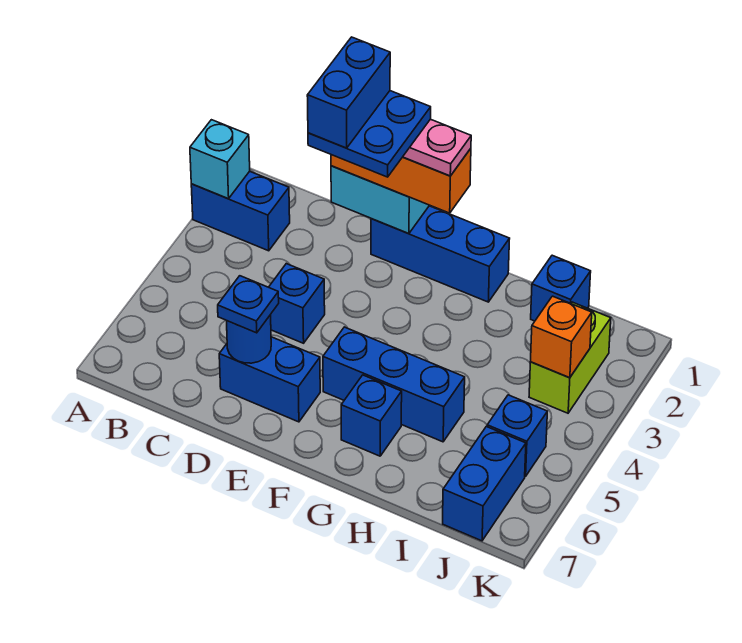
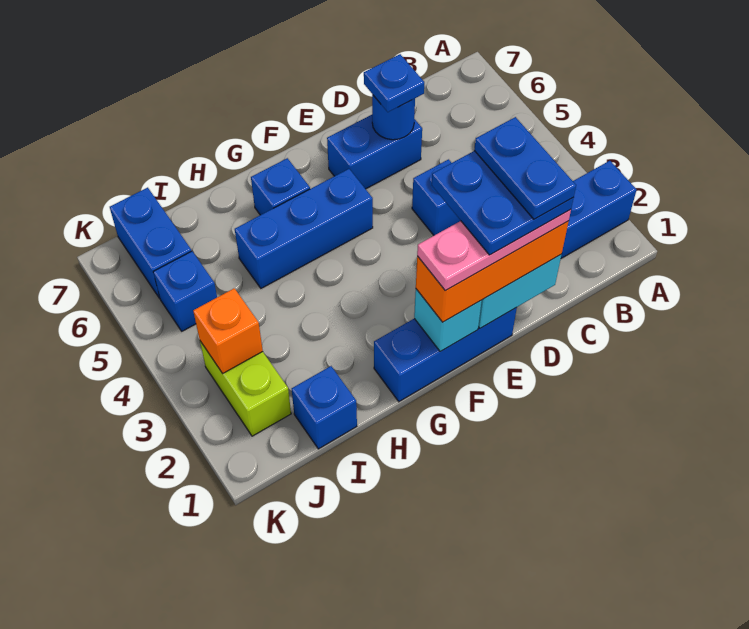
cyan 1x1 brick [190,120,250,199] -> cyan 1x1 brick moved to [414,289,482,352]
blue 1x2 brick [307,37,390,148] -> blue 1x2 plate [474,117,576,219]

